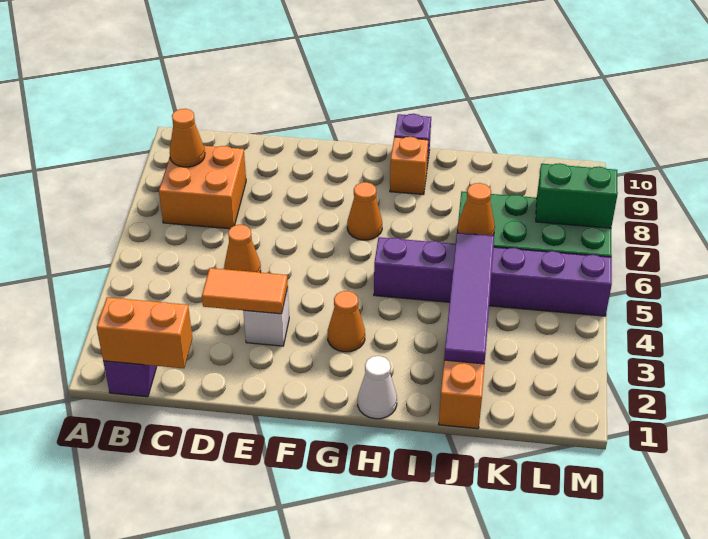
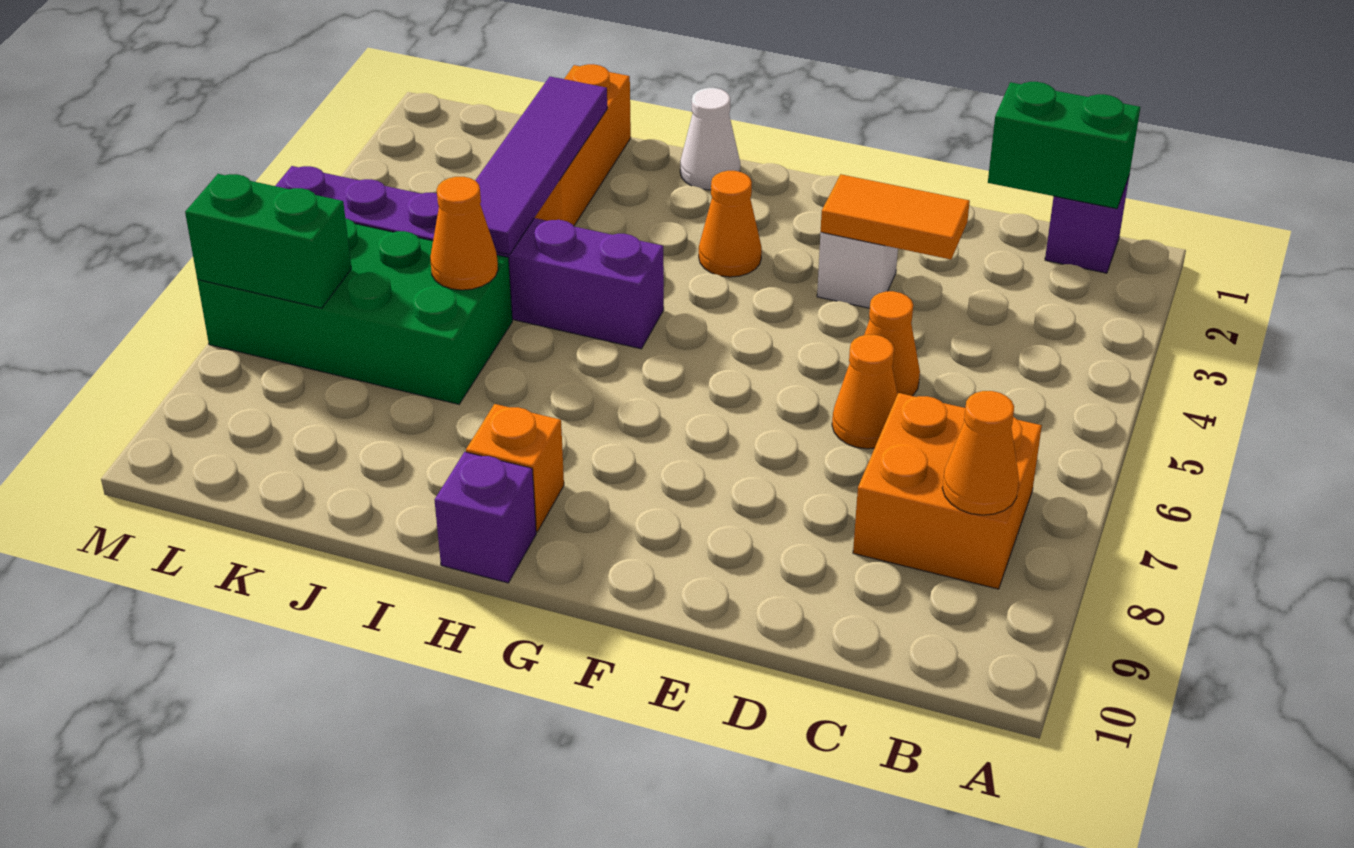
orange 1x2 brick [97,297,192,368] -> green 1x2 brick [988,82,1140,209]
orange 1x1 cone [347,182,382,240] -> orange 1x1 cone moved to [832,335,897,449]

